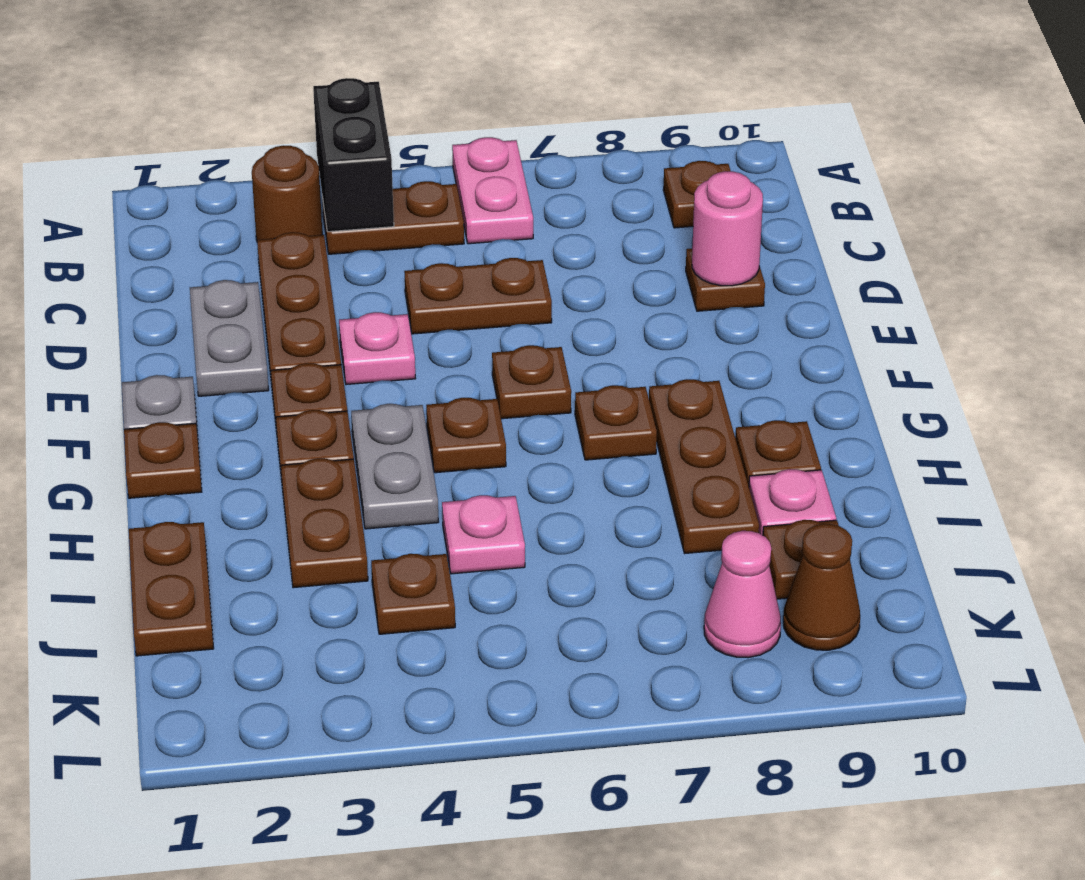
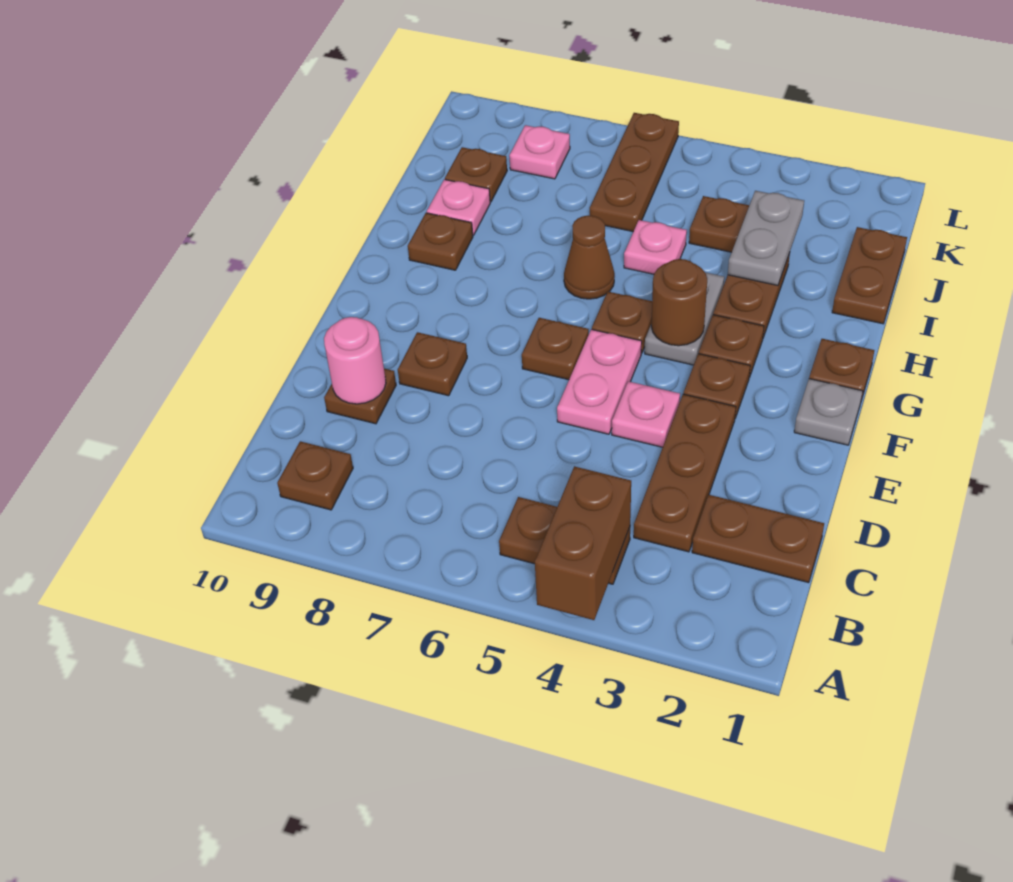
black 1x2 brick [313,78,394,232] -> brown 1x2 brick [535,466,631,620]
pink 1x2 plate [452,137,533,244] -> pink 1x2 plate moved to [557,329,642,434]
brown 1x1 round brick [252,146,322,240] -> brown 1x1 round brick moved to [651,259,707,346]
grey 1x2 plate [190,280,269,396] -> grey 1x2 plate moved to [728,191,804,285]
brown 1x2 plate [404,258,552,334] -> brown 1x2 plate moved to [692,495,824,583]
brown 1x1 plate [575,385,657,460] -> brown 1x1 plate moved to [398,332,467,396]
brown 1x3 plate [649,379,759,553] -> brown 1x3 plate moved to [590,113,679,232]
pink 1x1 cone [704,531,781,658] -> pink 1x1 plate [509,125,570,179]
brown 1x1 cone [783,524,860,650] -> brown 1x1 cone moved to [564,215,615,299]

